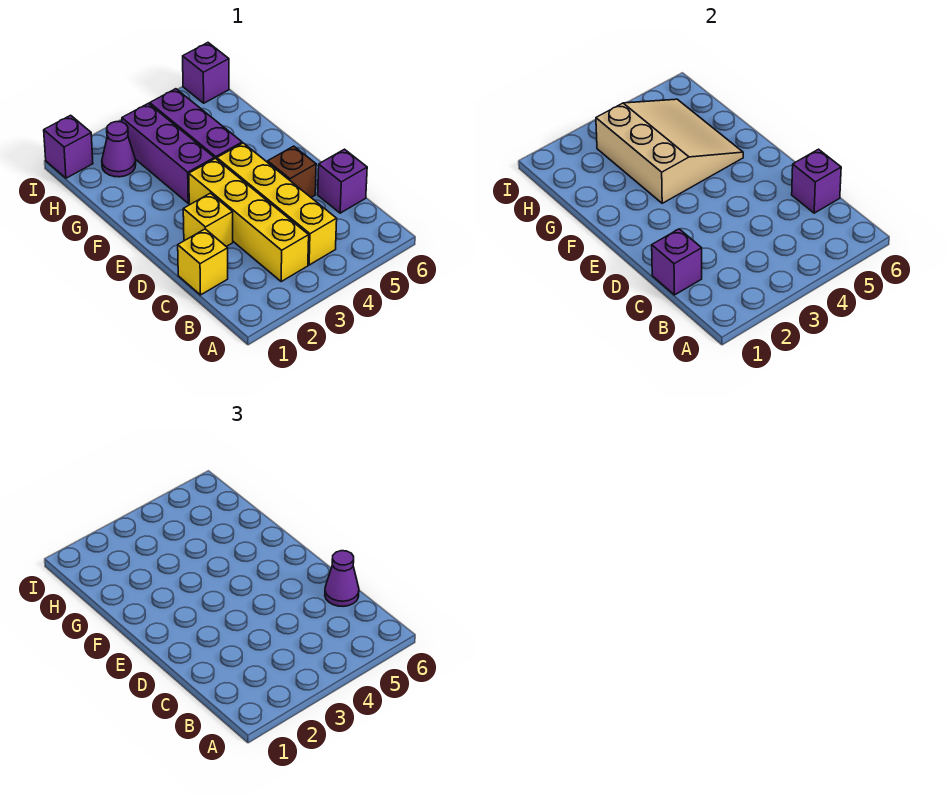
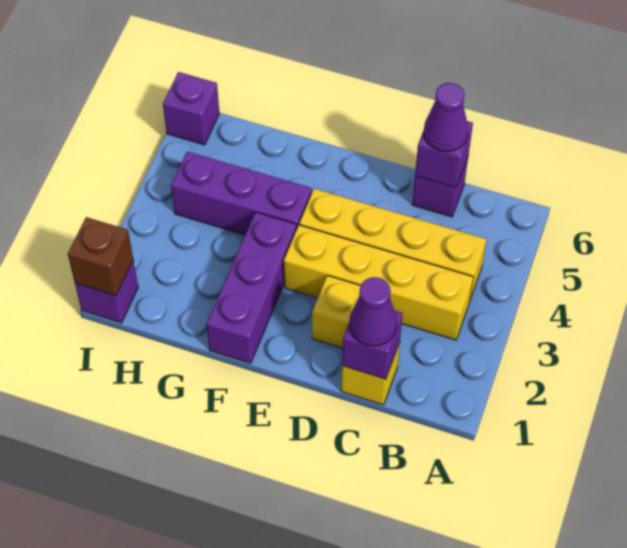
brown 1x1 brick [268,146,316,197] -> brown 1x1 brick moved to [68,217,133,295]
purple 1x3 brick [122,103,214,203] -> purple 1x3 brick turned to [207,212,297,363]
tan 3x3 slope [596,99,743,203] -> none
purple 1x1 cone [102,122,136,177] -> purple 1x1 cone moved to [349,277,397,346]

